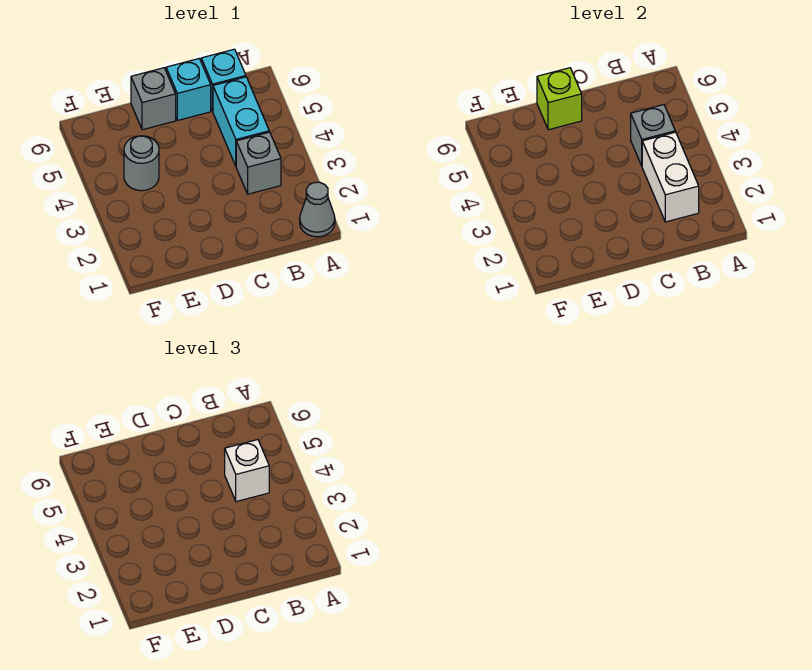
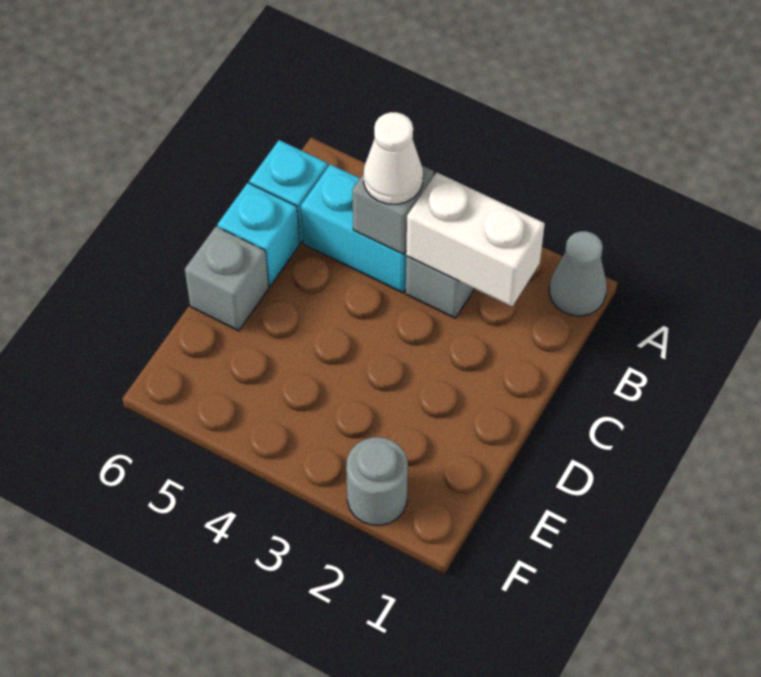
white 1x1 brick [224,440,269,502] -> white 1x1 cone [363,112,423,204]
lime 1x1 brick [537,68,582,130] -> none
grey 1x1 round brick [124,136,159,191] -> grey 1x1 round brick moved to [346,437,408,525]

